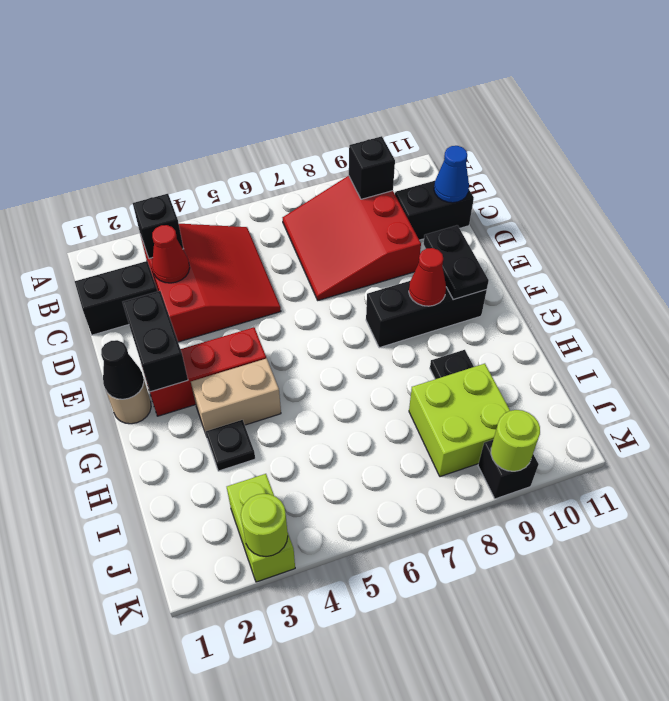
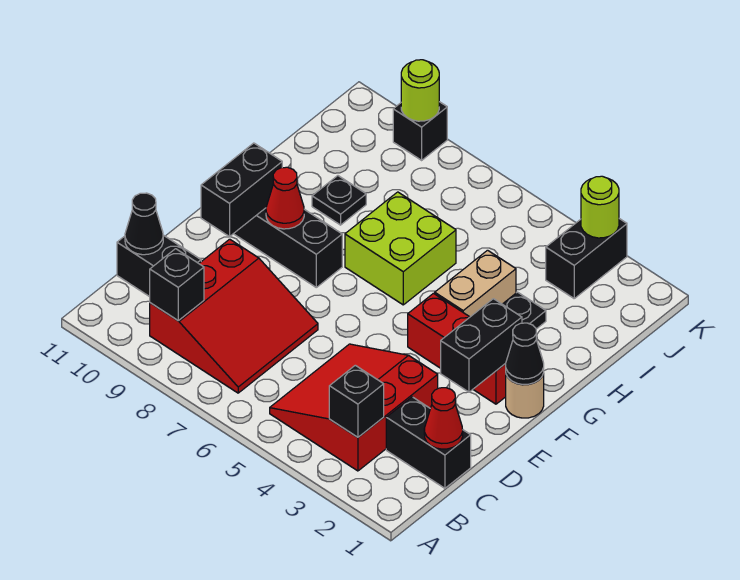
red 1x1 cone [152,225,190,283] -> red 1x1 cone moved to [424,388,463,449]
blue 1x1 cone [434,146,469,203] -> black 1x1 cone [125,193,163,255]
black 1x2 plate [424,225,489,300] -> black 1x2 brick [201,143,282,237]
tan 1x2 brick [191,358,281,434] -> tan 1x2 brick turned to [435,250,516,317]
lime 2x2 brick [409,364,510,477] -> lime 2x2 brick moved to [345,192,456,305]
lime 1x2 brick [227,474,295,582] -> black 1x2 brick [546,219,627,298]

